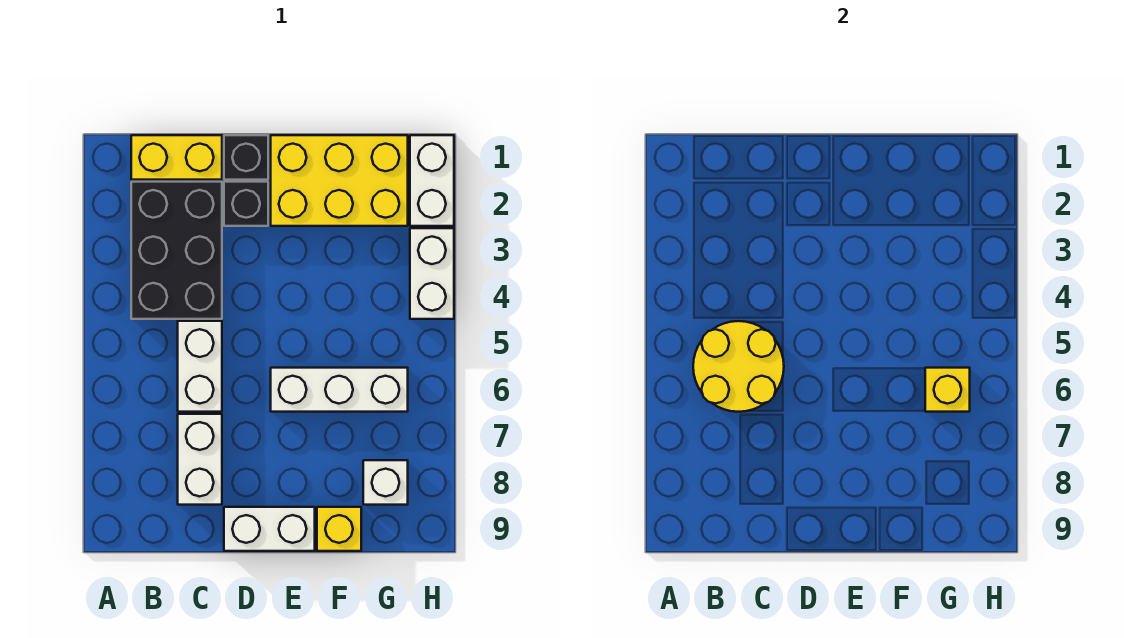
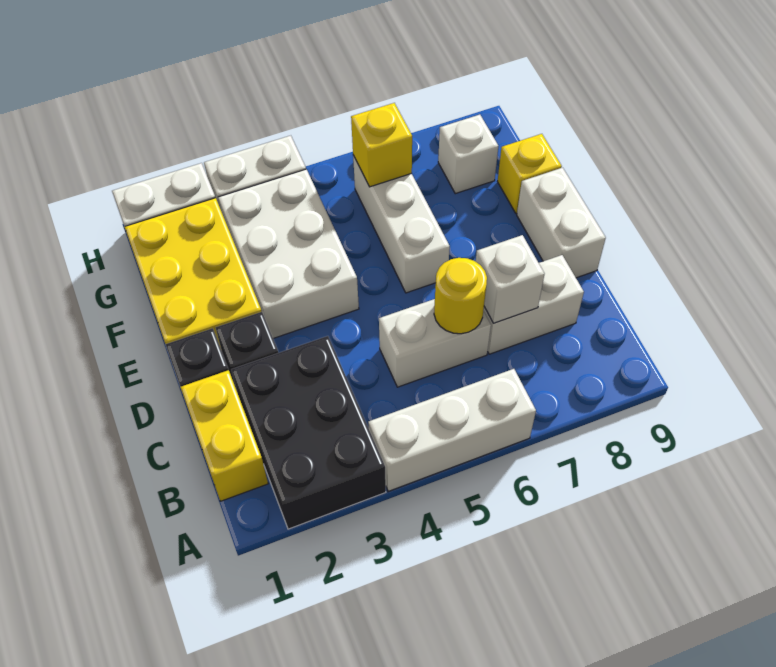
none -> white 1x3 brick [368,369,536,491]
black 2x3 brick [131,182,222,319] -> black 2x3 brick turned to [231,336,386,529]
yellow 2x2 round brick [693,321,784,412] -> yellow 1x1 round brick [434,258,487,334]
none -> white 1x1 brick [476,235,544,323]
none -> white 2x3 brick [218,169,359,338]

